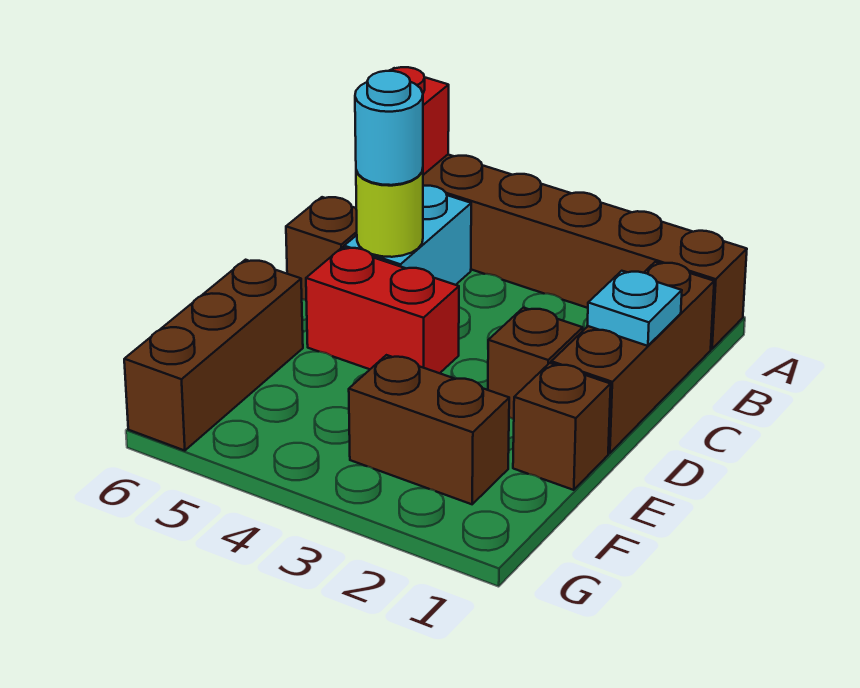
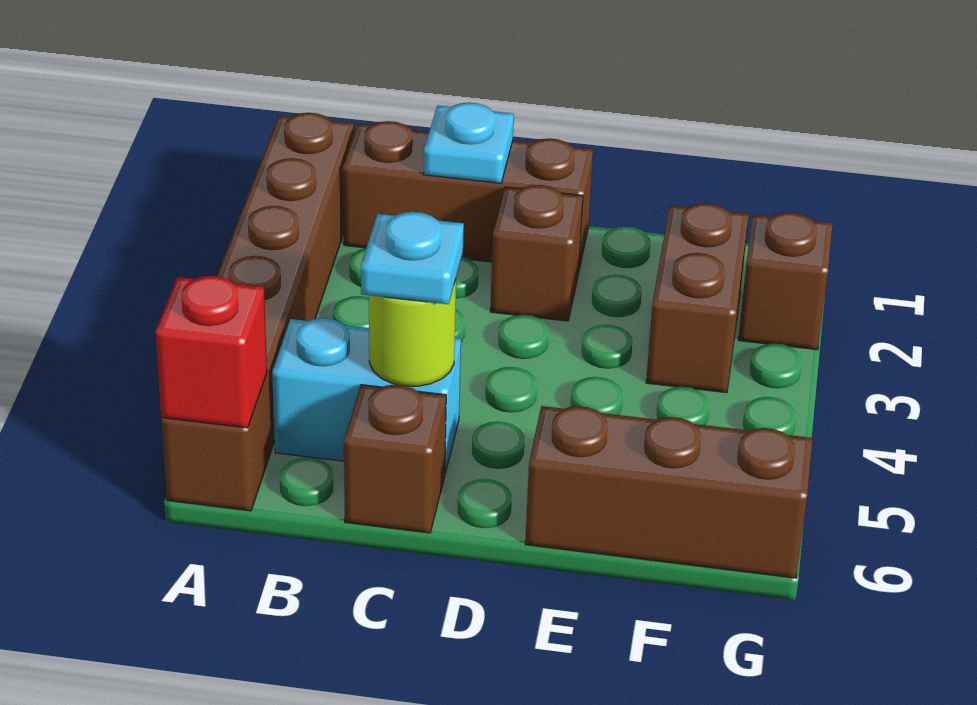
cyan 1x1 round brick [355,71,423,185] -> cyan 1x1 plate [361,212,464,304]
red 1x2 brick [306,247,459,373] -> none
brown 1x1 brick [513,363,611,490] -> brown 1x1 brick moved to [738,212,833,350]

